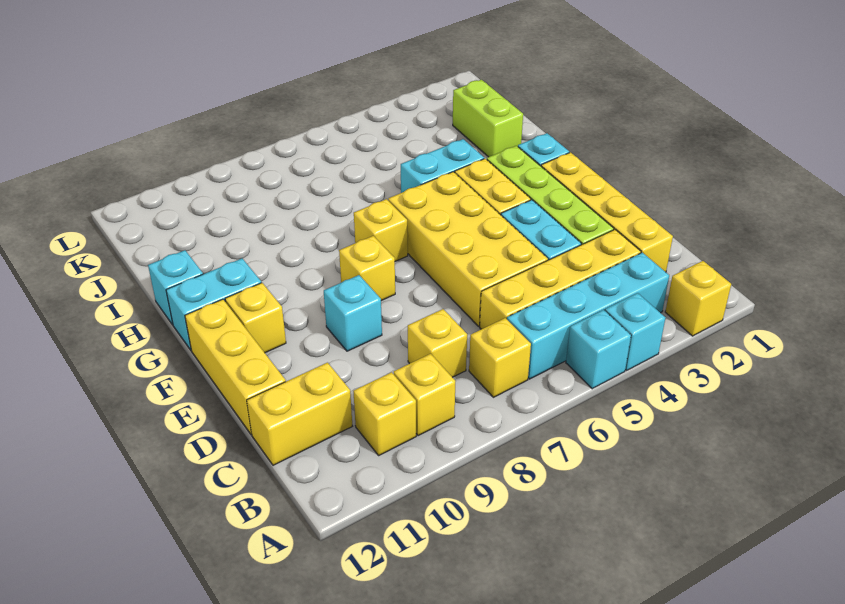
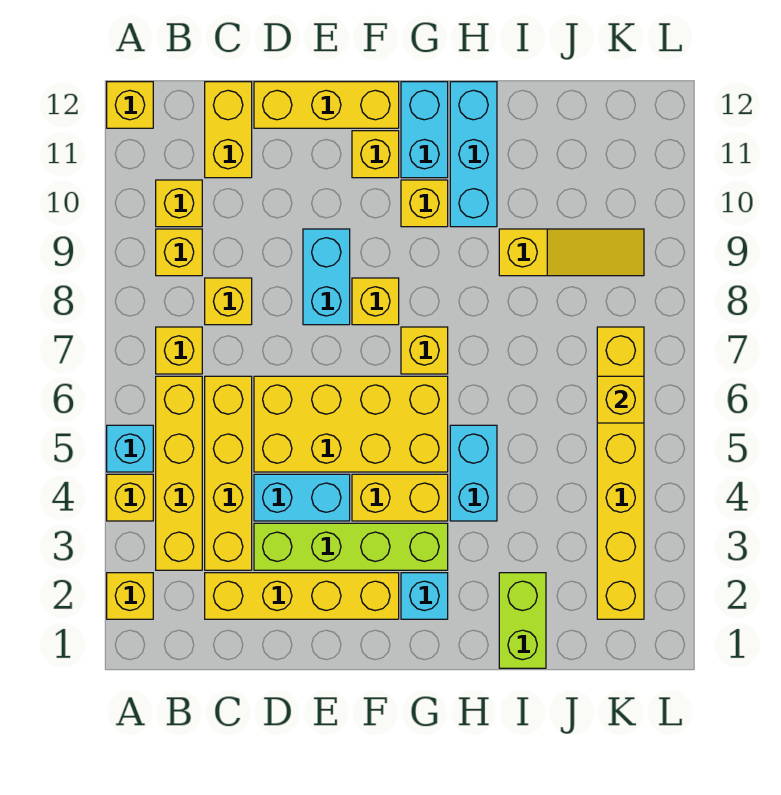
cyan 1x1 brick [605,293,665,370] -> yellow 1x1 brick [107,474,153,521]
none -> yellow 1x1 brick [107,82,153,128]
cyan 1x4 brick [507,252,669,379] -> yellow 1x4 brick [156,376,202,570]
cyan 1x1 brick [324,275,382,351] -> cyan 1x2 brick [303,229,350,325]
none -> yellow 1x1 brick [401,180,448,227]
cyan 1x1 brick [148,250,203,325] -> cyan 1x3 brick [450,82,497,227]
lime 1x2 brick [453,80,523,157] -> lime 1x2 brick turned to [499,573,546,668]
none -> yellow 1x3 slope [499,229,644,276]
none -> yellow 1x6 brick [597,327,644,619]
none -> yellow 1x1 brick [597,376,644,423]

